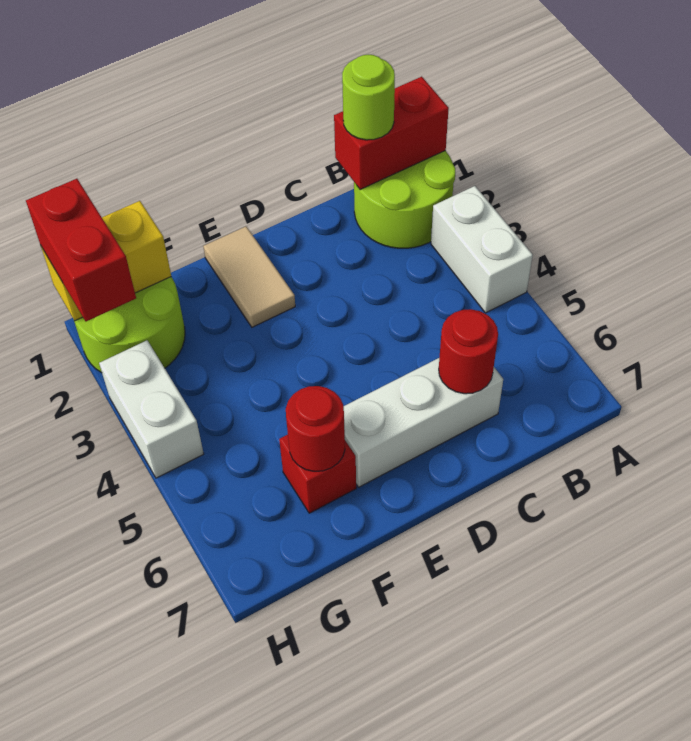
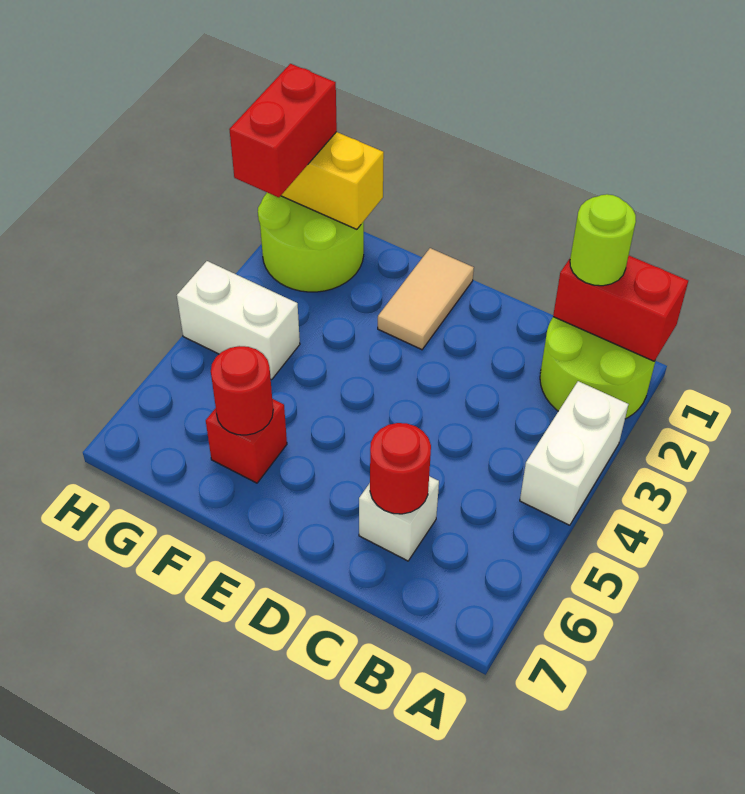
white 1x3 brick [344,358,503,487] -> white 1x1 brick [359,476,439,561]
white 1x2 brick [99,340,204,478] -> white 1x2 brick turned to [177,261,300,380]

